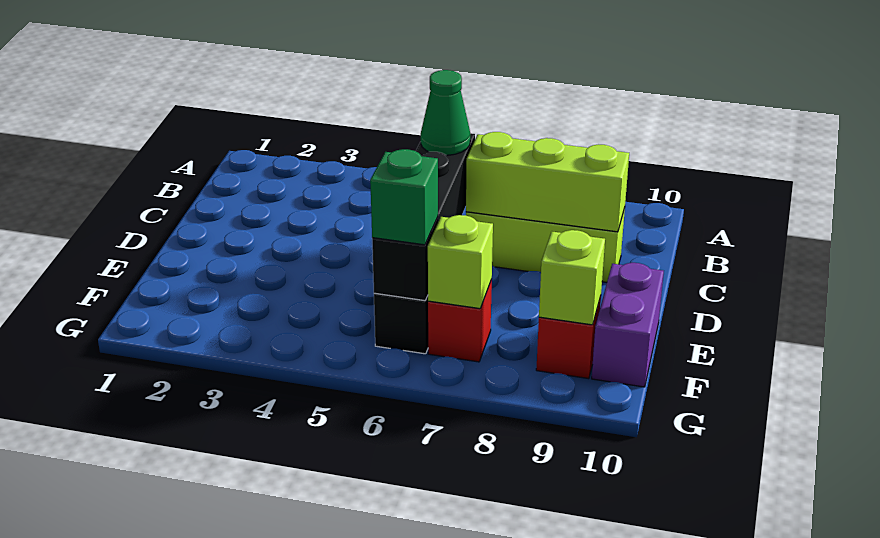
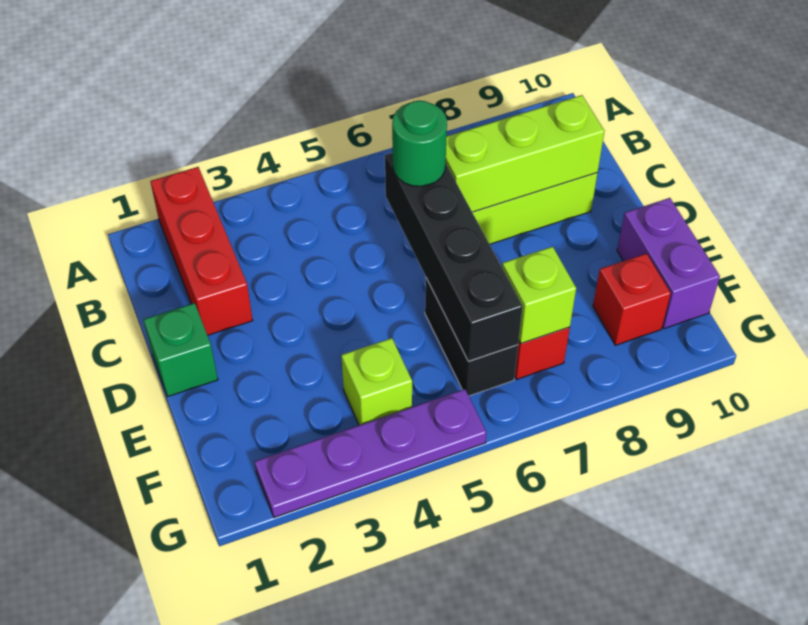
none -> red 1x3 brick [150,167,253,335]
green 1x1 cone [421,70,470,155] -> green 1x1 round brick [392,101,447,186]
green 1x1 brick [370,149,438,245] -> green 1x1 brick moved to [143,303,218,396]
lime 1x1 brick [539,230,605,325] -> lime 1x1 brick moved to [341,338,412,425]
none -> purple 1x4 plate [255,389,486,518]

